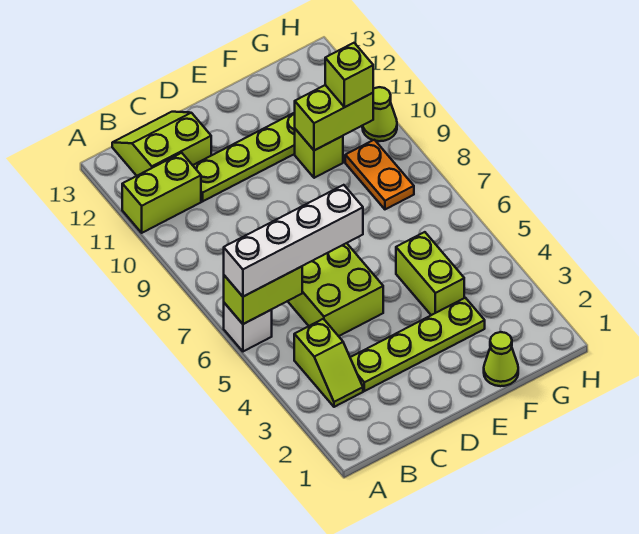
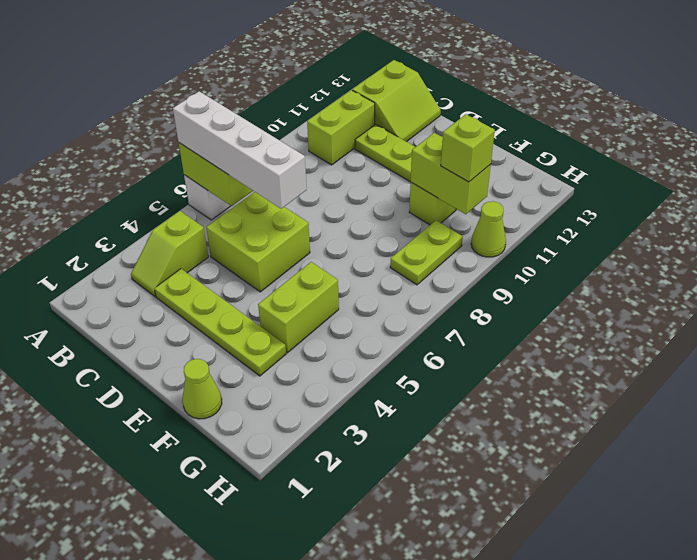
lime 1x2 brick [122,153,201,233] -> lime 1x2 brick turned to [307,90,375,165]
lime 2x2 slope [112,112,211,176] -> lime 2x2 slope turned to [352,60,441,142]
orange 1x2 plate [345,140,414,209] -> lime 1x2 plate [390,220,463,285]

